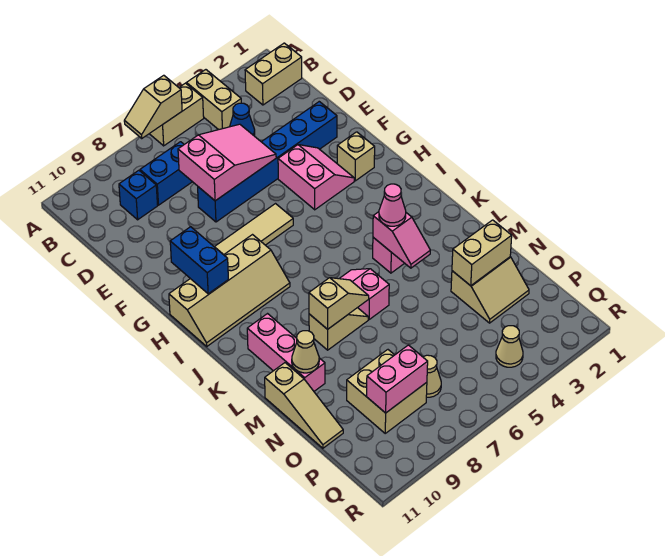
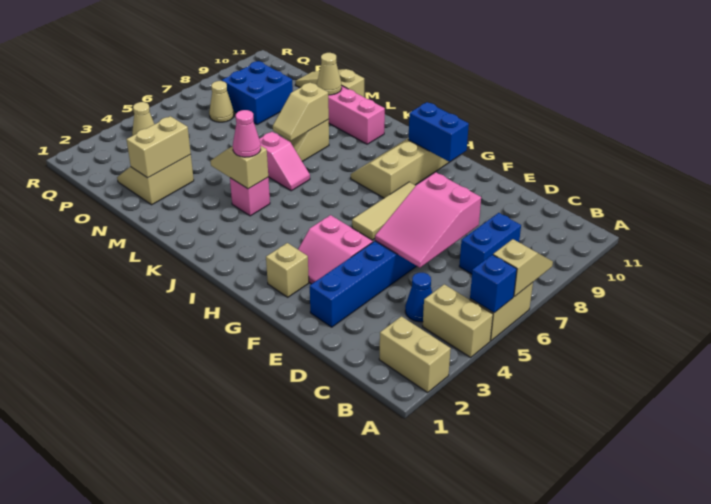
tan 1x2 brick [245,43,302,105] -> tan 1x2 brick turned to [379,316,451,392]
blue 1x1 brick [119,170,158,220] -> blue 1x1 brick moved to [470,255,517,313]
pink 1x2 slope [373,212,430,268] -> tan 1x2 slope [211,146,268,189]
tan 2x2 brick [347,350,427,433] -> blue 2x2 brick [222,61,293,125]
pink 1x2 brick [367,345,428,413] -> none

